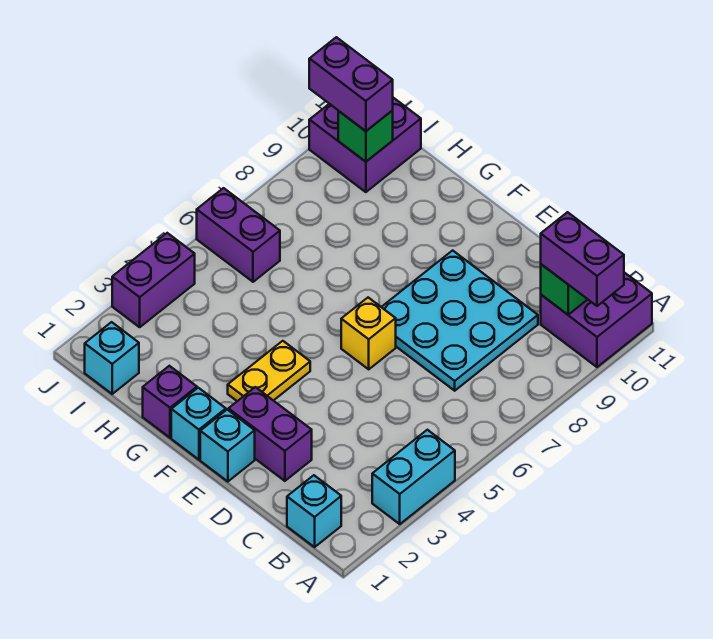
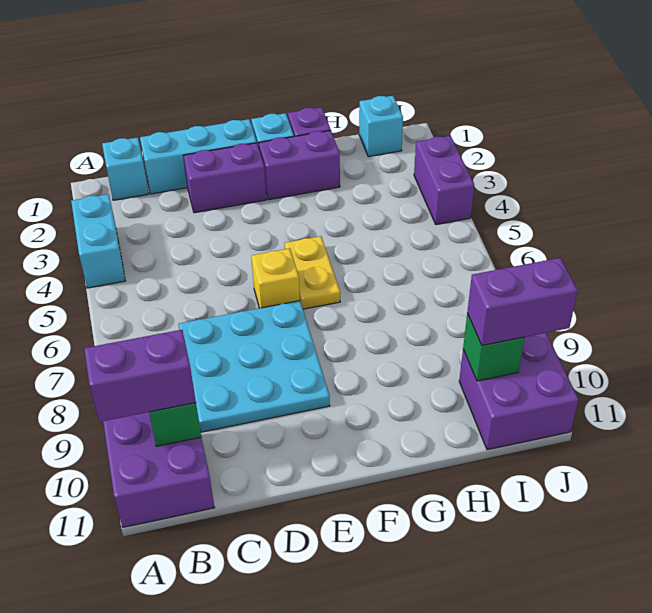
cyan 1x1 brick [200,410,255,482] -> cyan 1x3 brick [140,119,257,194]
yellow 1x2 plate [228,341,310,401] -> yellow 1x2 plate moved to [284,236,340,309]
purple 1x2 brick [197,188,280,282] -> purple 1x2 brick moved to [259,130,340,200]

